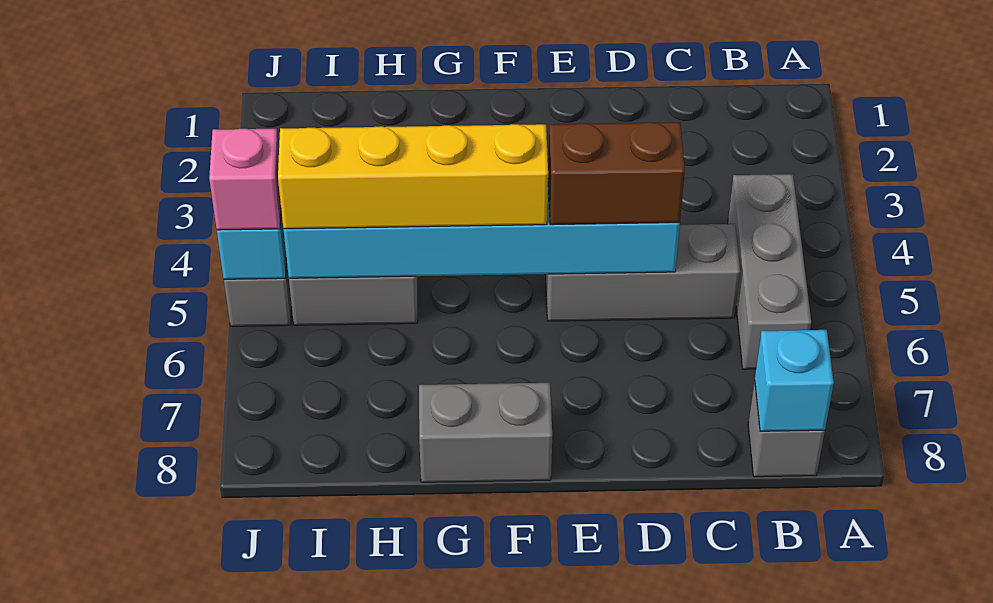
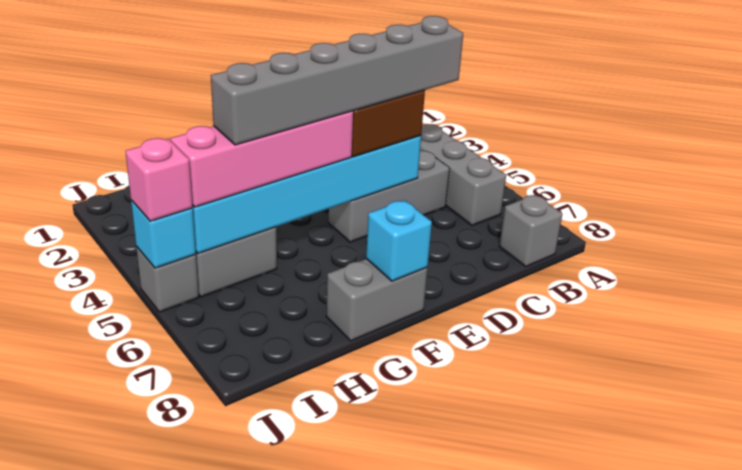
cyan 1x1 brick [755,330,834,431] -> cyan 1x1 brick moved to [366,200,432,281]
none -> grey 1x6 brick [211,16,463,145]
yellow 1x4 brick [278,124,548,229] -> pink 1x4 brick [171,111,353,207]

